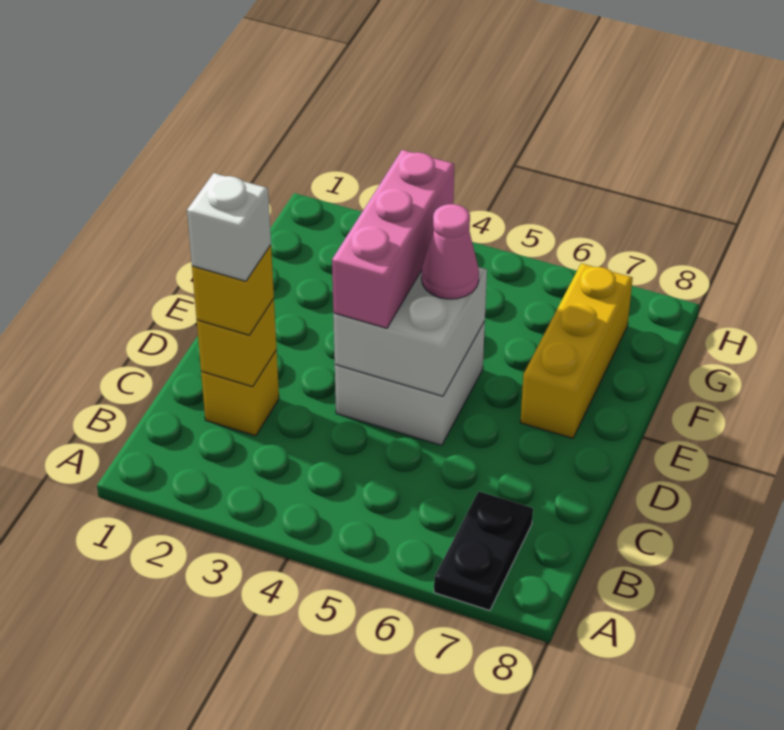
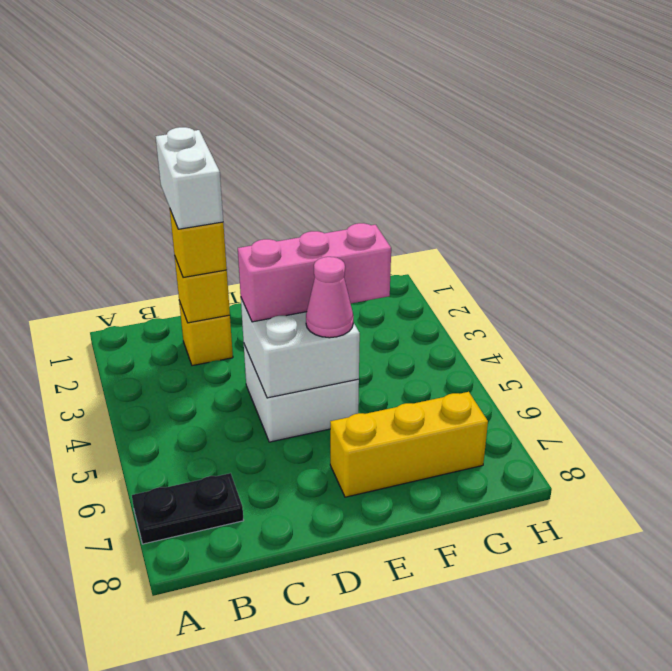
white 1x1 brick [187,173,271,281] -> white 1x2 brick [156,127,223,229]

